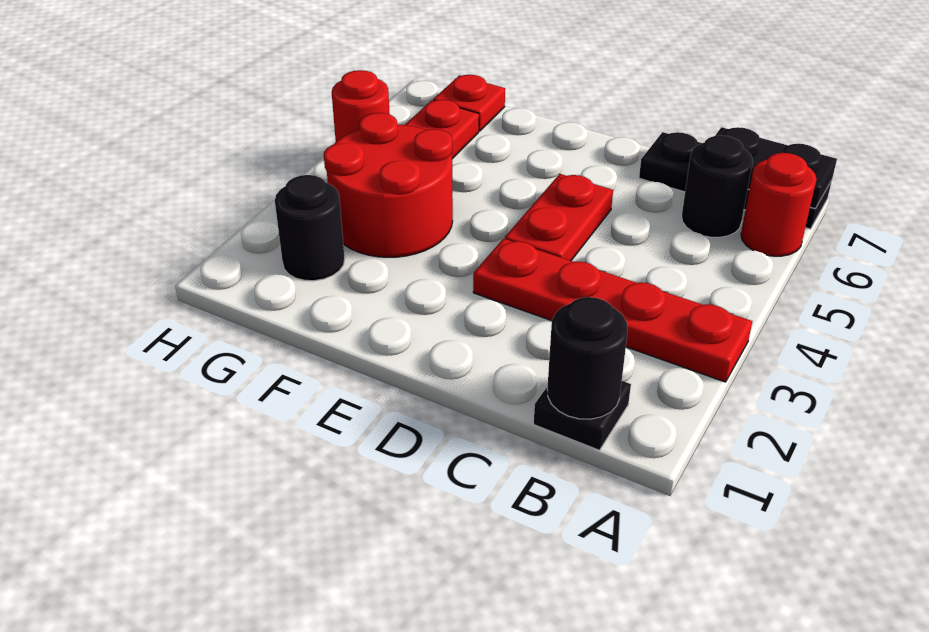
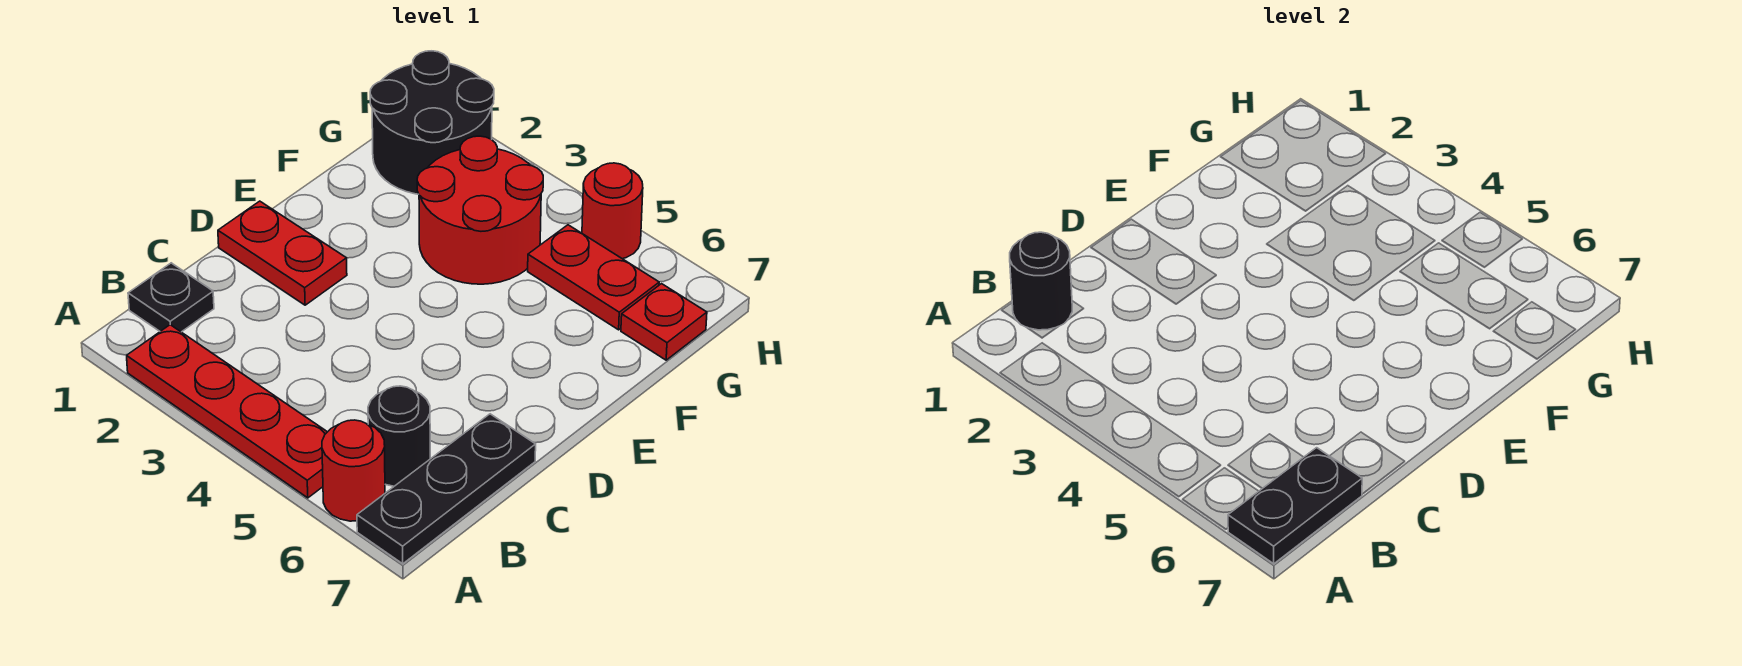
red 1x4 plate [473,239,752,382] -> red 1x4 plate turned to [127,325,327,498]
red 1x2 plate [505,174,613,261] -> red 1x2 plate moved to [218,201,347,305]
black 1x1 round brick [275,175,345,281] -> black 2x2 round brick [370,51,494,194]

